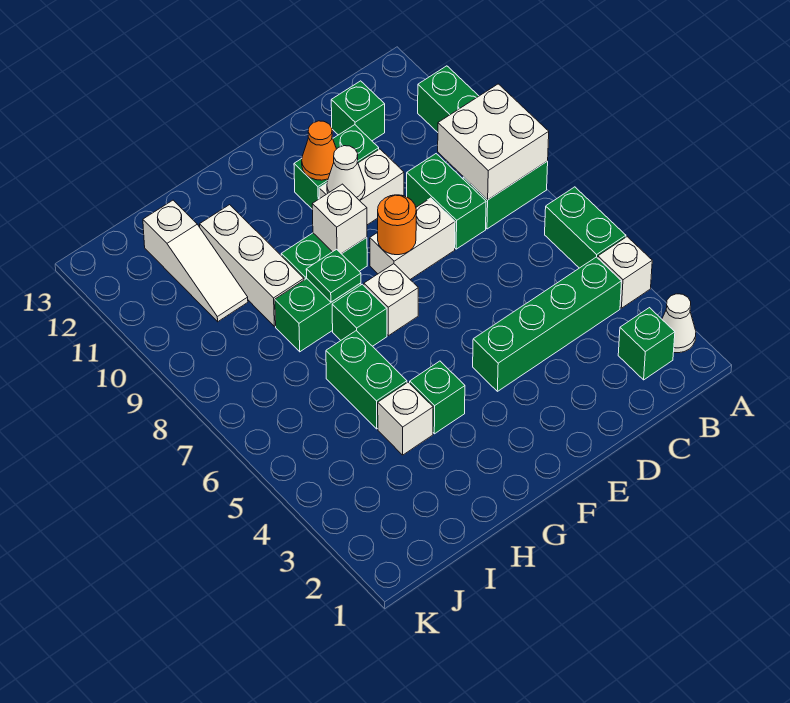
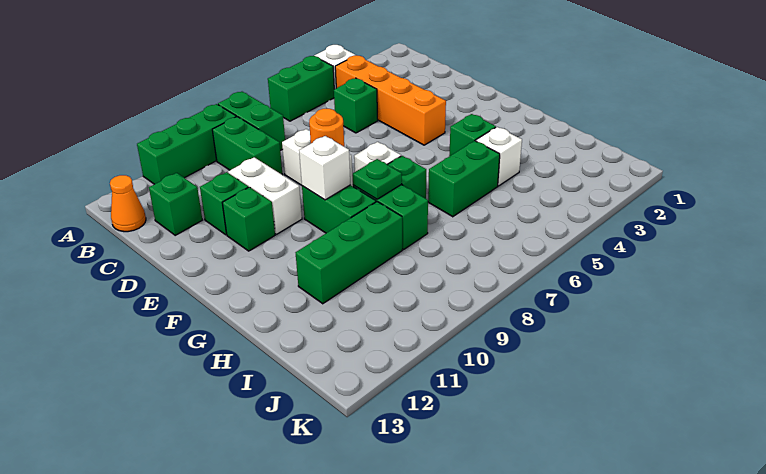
white 1x1 cone [662,294,696,353] -> none
white 2x2 brick [438,84,549,200] -> none
green 1x1 brick [618,308,675,380] -> green 1x1 brick moved to [334,78,378,133]
green 1x4 brick [473,257,622,391] -> orange 1x4 brick [335,55,446,145]
green 1x2 brick [407,154,486,249] -> green 1x2 brick turned to [212,117,283,175]
white 1x1 cone [327,146,365,200] -> none
orange 1x1 cone [302,121,336,180] -> orange 1x1 cone moved to [110,175,146,232]
white 1x3 brick [200,205,304,326] -> green 1x3 brick [296,202,402,304]
white 1x3 slope [143,200,248,322] -> none

